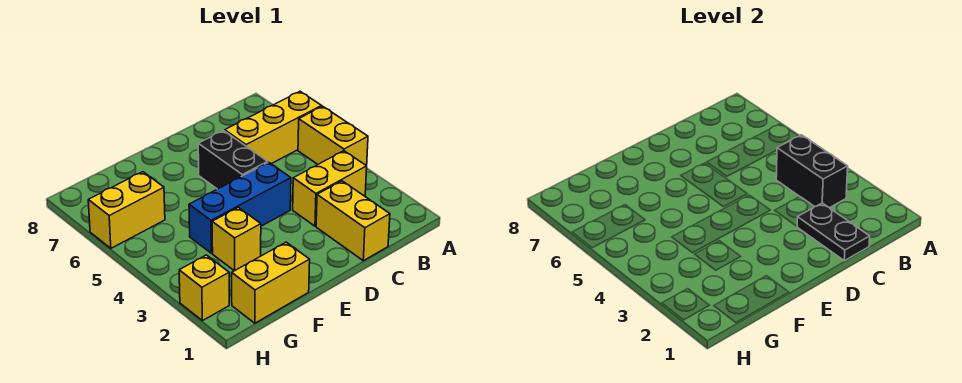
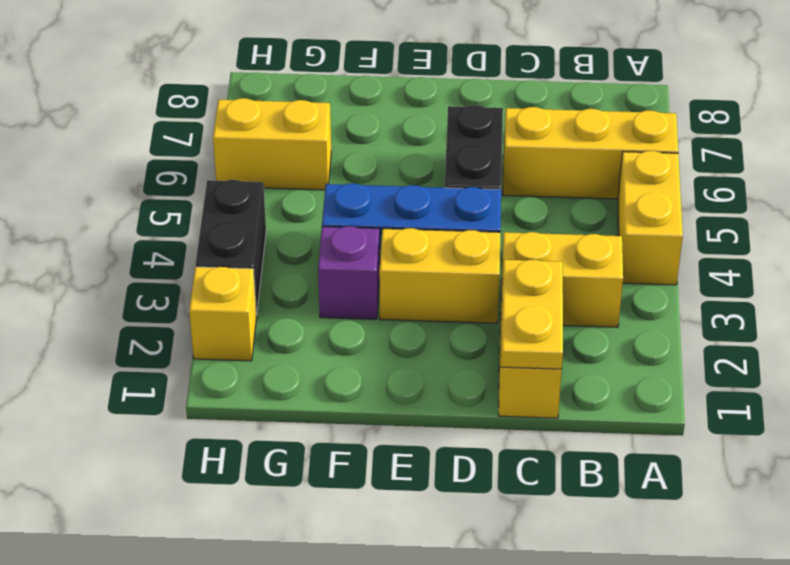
black 1x2 brick [776,135,848,208] -> black 1x2 brick moved to [195,180,266,315]
black 1x2 plate [797,203,870,261] -> yellow 1x2 plate [501,260,563,369]
yellow 1x2 brick [232,242,310,323] -> yellow 1x2 brick moved to [379,228,500,323]
yellow 1x1 brick [212,207,261,271] -> purple 1x1 brick [318,226,380,319]

